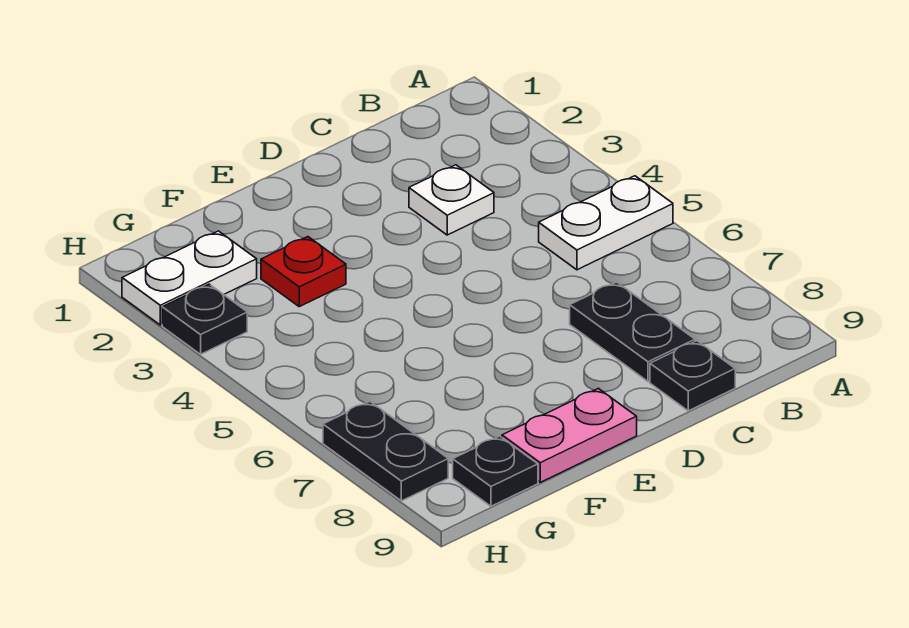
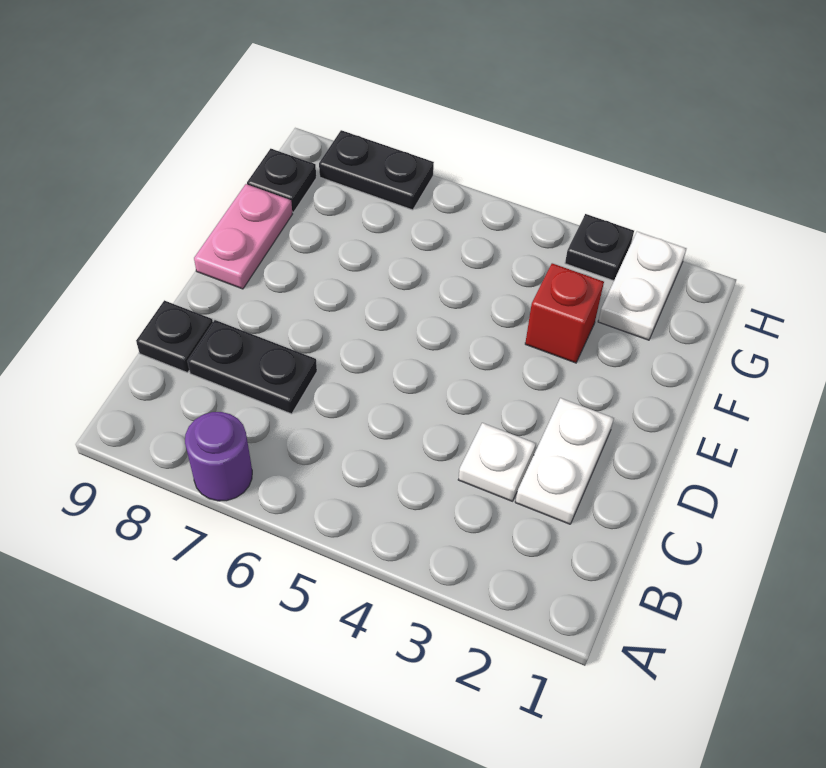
white 1x2 plate [539,176,673,270] -> white 1x2 plate moved to [515,398,614,524]
none -> purple 1x1 round brick [185,412,252,501]
red 1x1 plate [261,237,346,307] -> red 1x1 brick [525,263,604,363]

